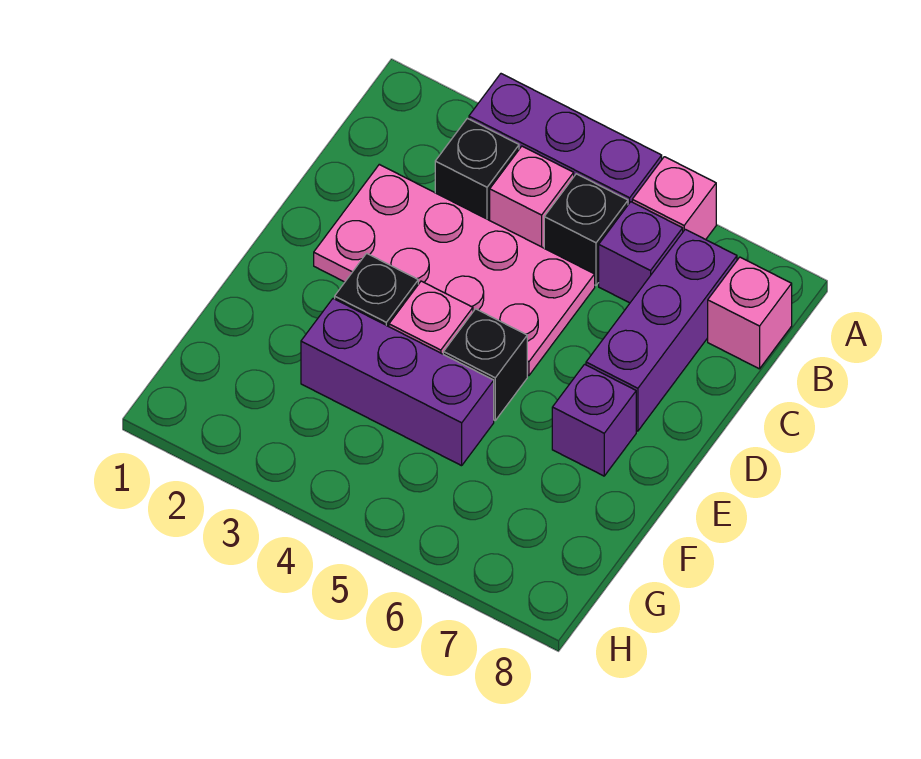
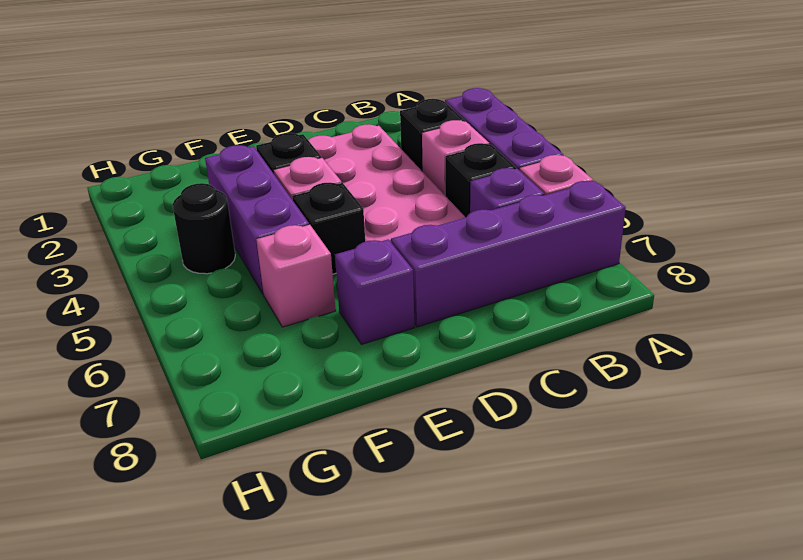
purple 1x3 brick [586,229,737,431] -> purple 1x4 brick [391,181,626,327]
pink 1x1 brick [708,257,792,369] -> pink 1x1 brick moved to [256,225,336,327]
none -> black 1x1 round brick [172,183,235,274]

